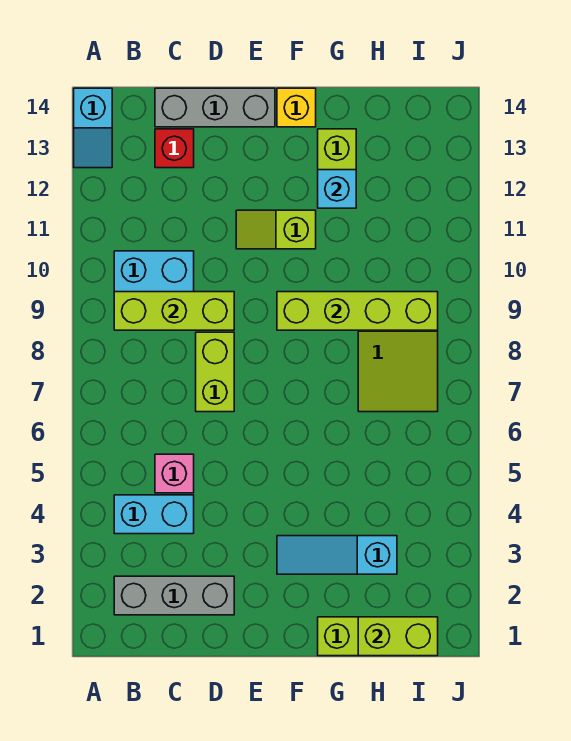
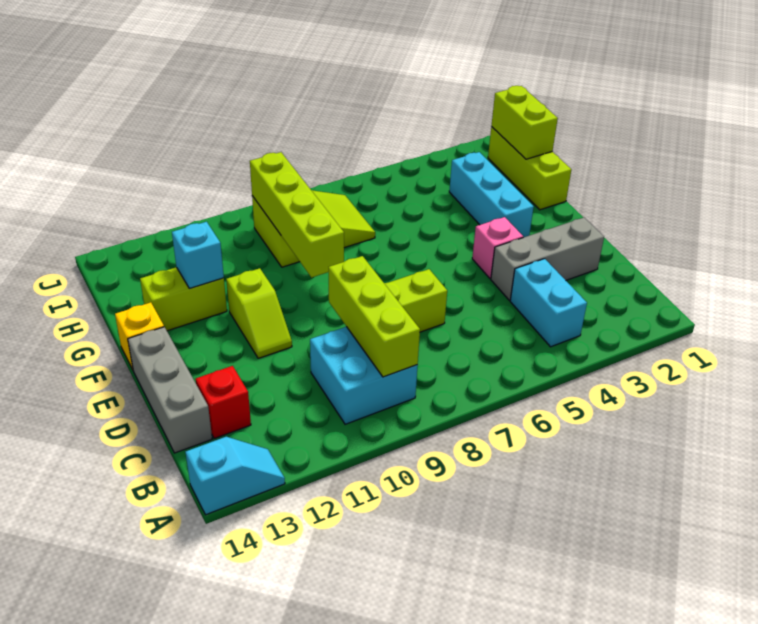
grey 1x3 brick [114,576,234,615] -> grey 1x3 brick turned to [491,217,604,300]
pink 1x1 brick [155,454,194,493] -> pink 1x1 brick moved to [472,217,523,279]
cyan 1x3 slope [277,536,397,574] -> cyan 1x3 brick [449,152,534,237]

